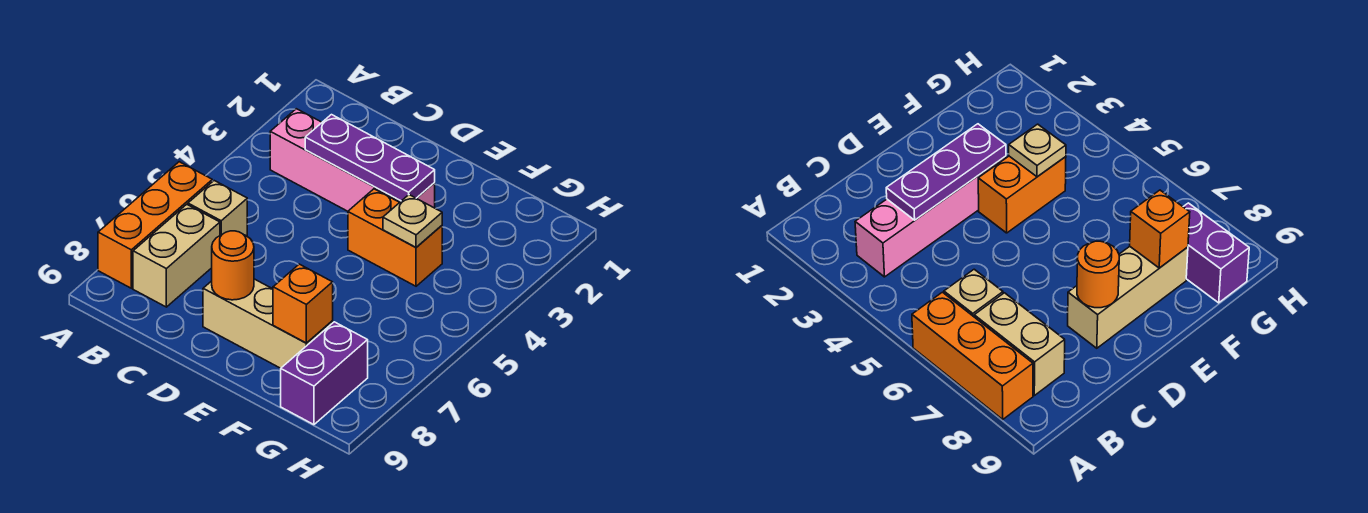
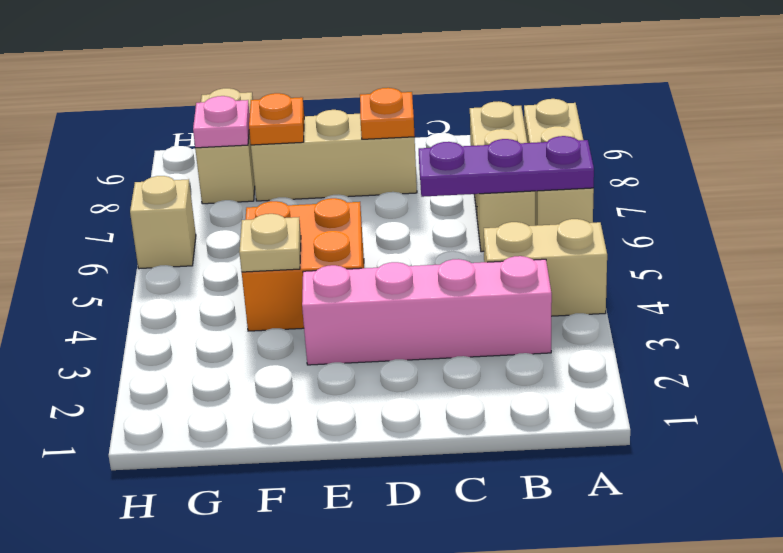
none -> tan 1x2 brick [484,219,607,316]
orange 1x3 brick [98,162,212,288] -> tan 1x3 brick [524,99,594,226]
purple 1x3 plate [305,115,435,201] -> purple 1x3 plate moved to [419,136,594,197]
orange 1x1 round brick [212,231,254,300] -> orange 1x1 plate [360,88,415,139]
orange 1x2 brick [348,189,442,286] -> orange 2x2 brick [242,198,364,331]
orange 1x1 brick [273,264,333,343] -> orange 1x1 plate [249,93,304,145]
purple 1x2 brick [281,322,368,425] -> tan 1x2 brick [195,88,255,204]
none -> pink 1x1 plate [193,96,250,148]
none -> tan 1x1 brick [130,176,196,269]

